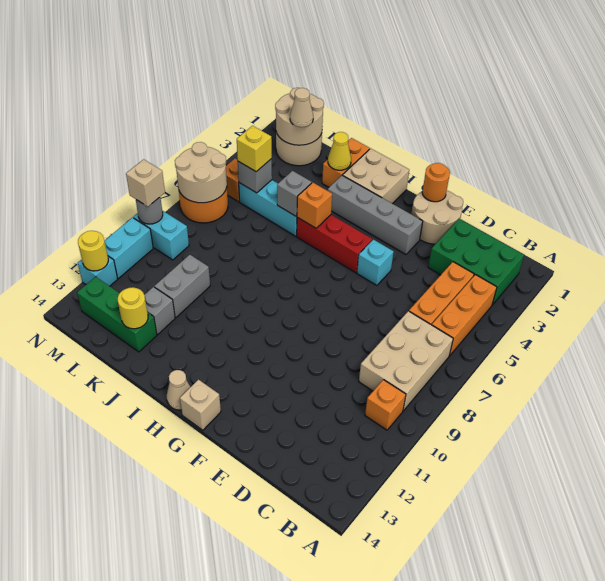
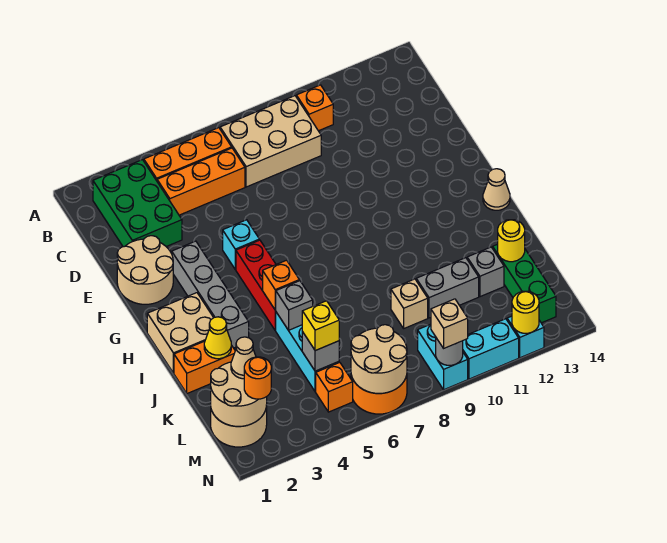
orange 1x1 round brick [422,163,450,202] -> orange 1x1 round brick moved to [244,357,271,399]
tan 1x1 brick [180,380,221,430] -> tan 1x1 brick moved to [391,279,428,328]

